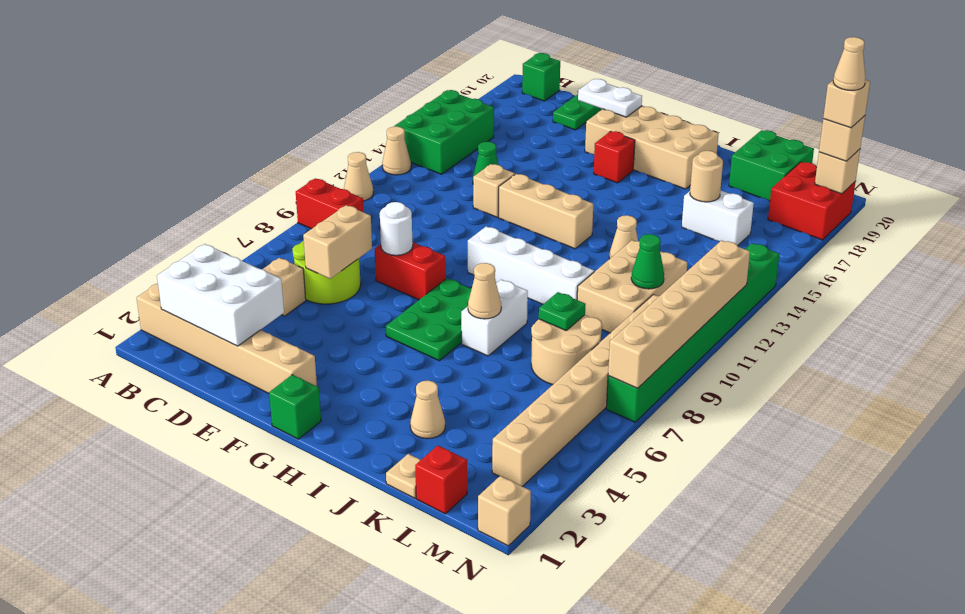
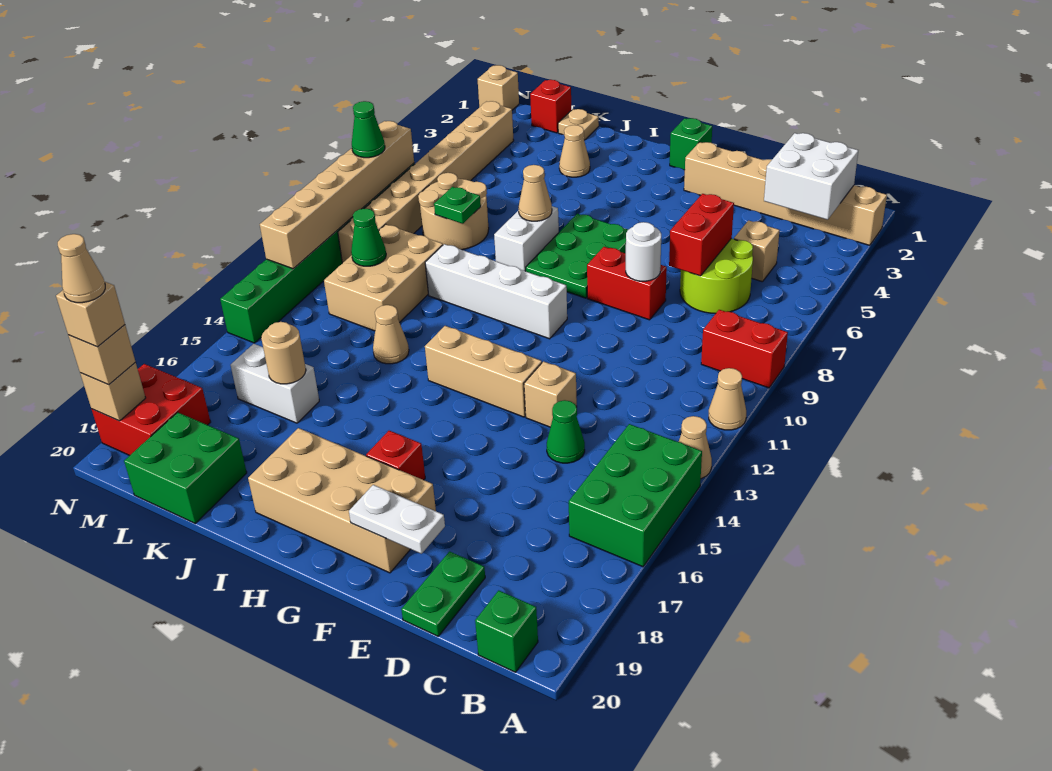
white 2x3 brick [157,244,284,346] -> white 2x2 brick [764,133,858,220]
tan 1x2 brick [303,205,372,279] -> red 1x2 brick [669,194,734,276]
none -> green 1x1 cone [352,101,385,158]

